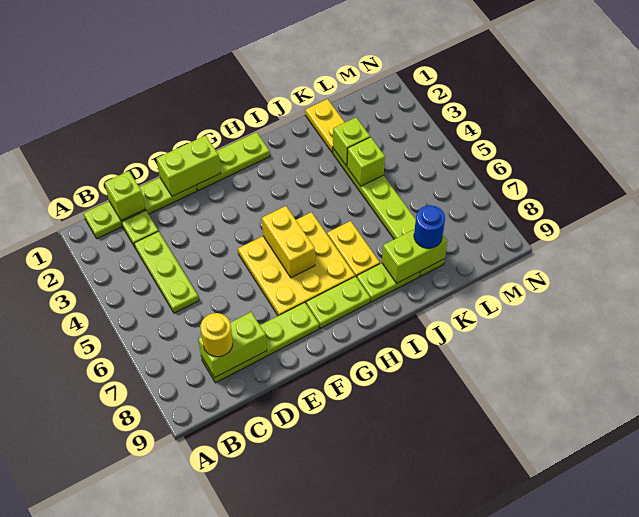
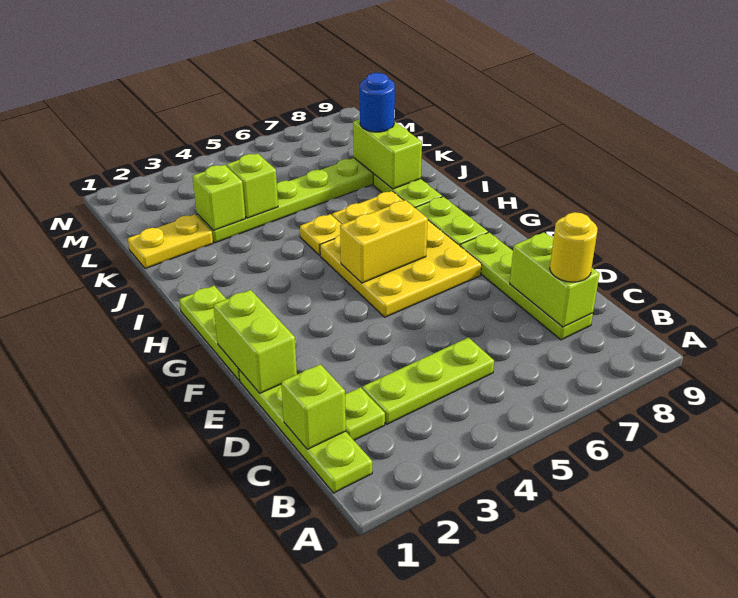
none -> yellow 1x1 plate [300,214,342,255]

